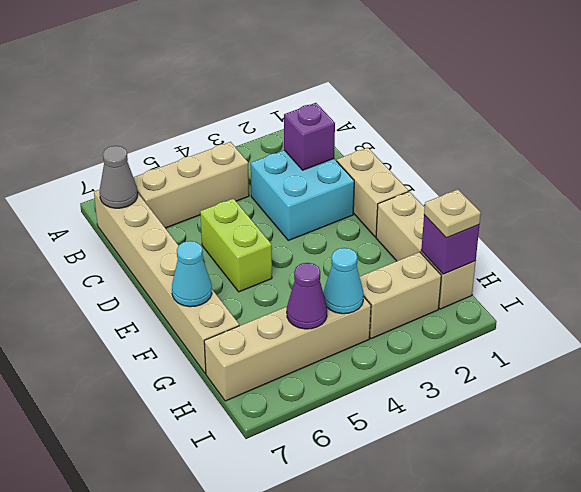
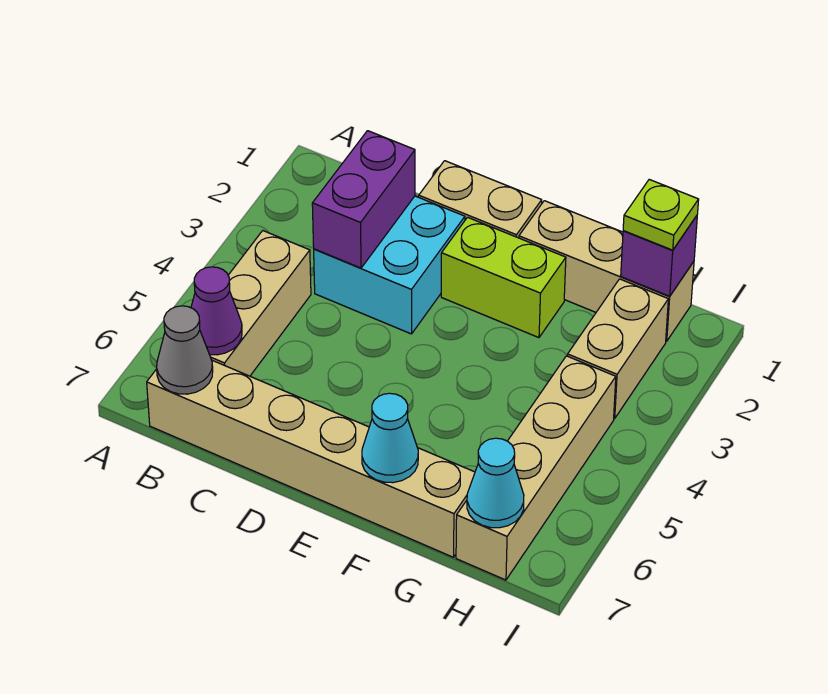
purple 1x1 brick [284,103,335,170] -> purple 1x2 brick [312,131,415,268]
lime 1x2 brick [200,198,272,292] -> lime 1x2 brick moved to [441,217,566,338]
tan 1x1 plate [424,189,481,238] -> lime 1x1 plate [623,179,699,250]
cyan 1x1 cone [323,248,364,314] -> cyan 1x1 cone moved to [467,438,524,528]
purple 1x1 cone [287,263,327,329] -> purple 1x1 cone moved to [191,267,242,355]

